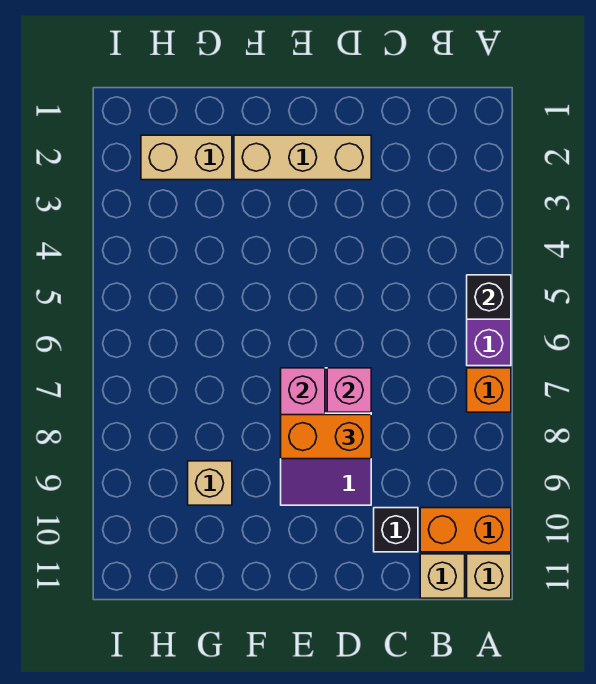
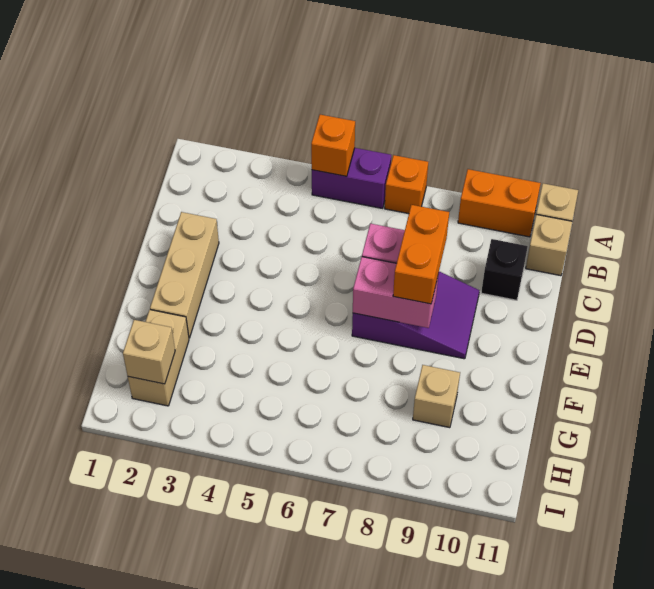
black 1x1 brick [467,275,511,319] -> orange 1x1 brick [311,115,355,176]
orange 1x2 brick [420,508,511,552] -> orange 1x2 brick turned to [458,169,541,237]
none -> tan 1x1 brick [123,320,175,384]

